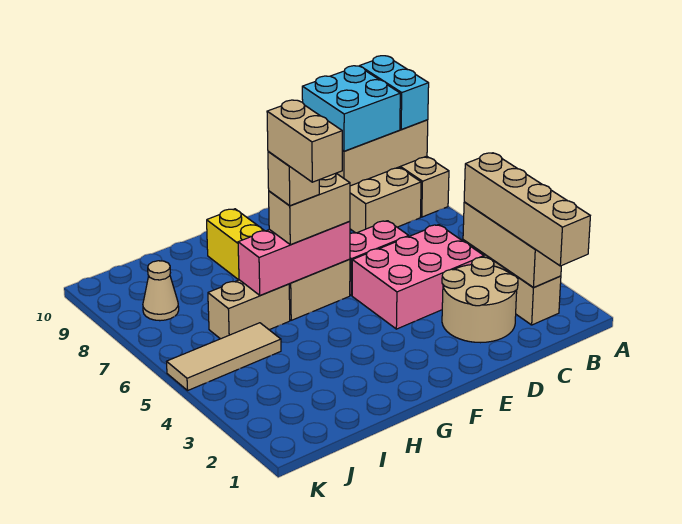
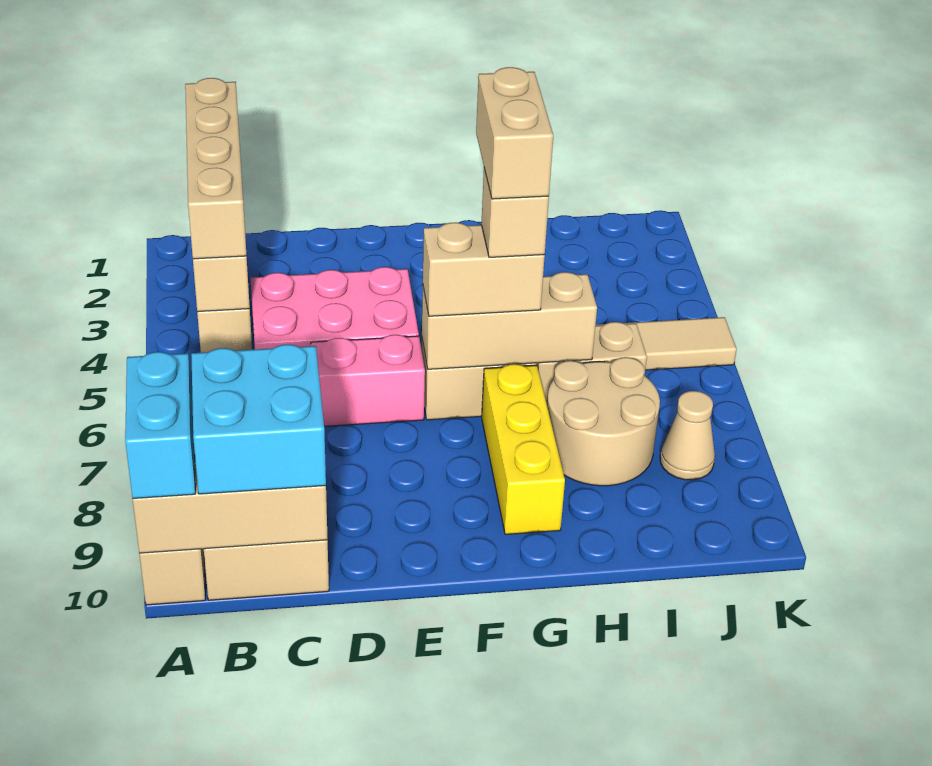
tan 2x2 round brick [442,257,518,343] -> tan 2x2 round brick moved to [547,357,660,486]
pink 1x3 brick [238,221,350,296] -> tan 1x3 brick [422,272,597,369]

